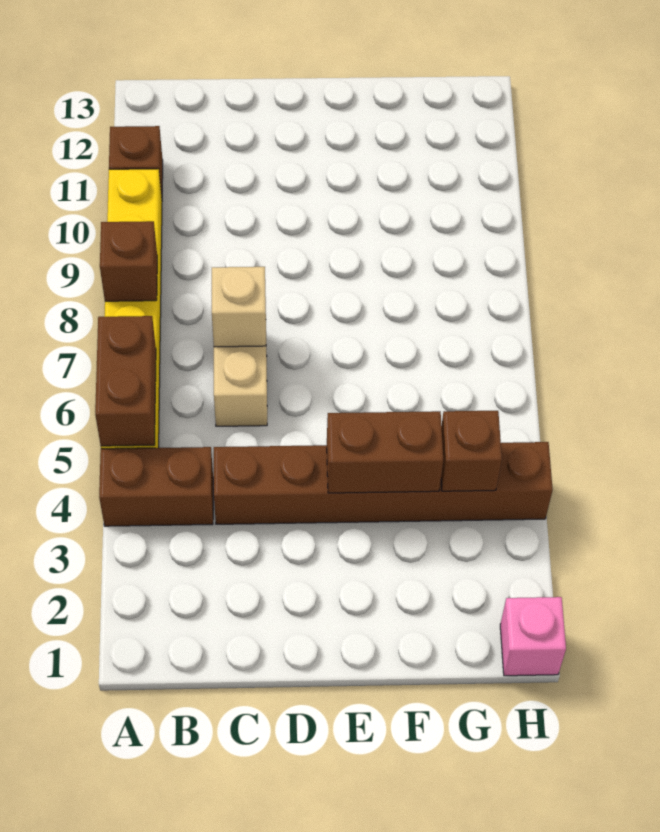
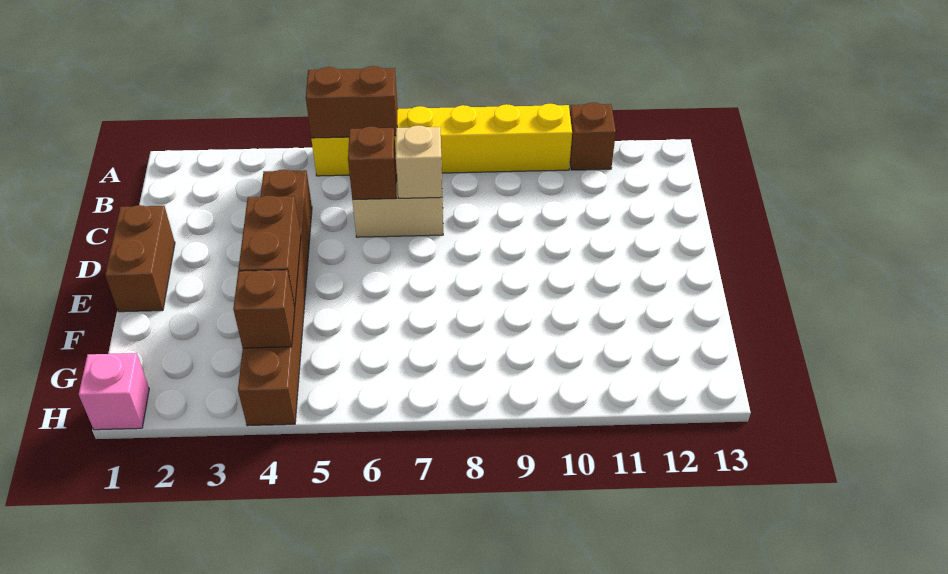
brown 1x2 brick [99,447,213,526] -> brown 1x2 brick moved to [105,205,175,312]
brown 1x1 brick [100,221,157,301] -> brown 1x1 brick moved to [348,126,397,200]

